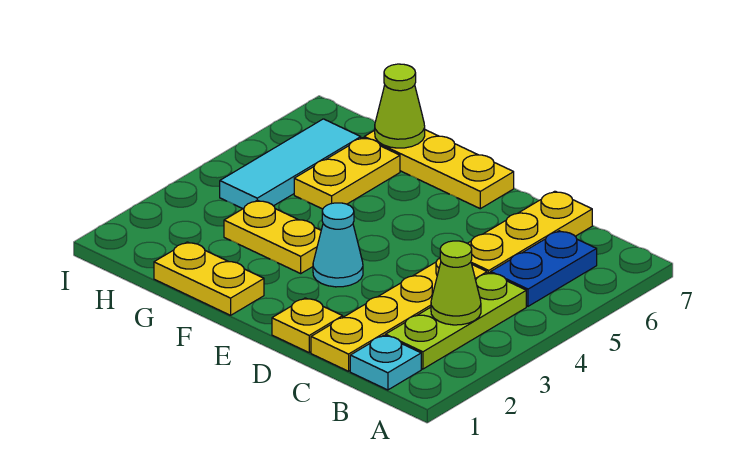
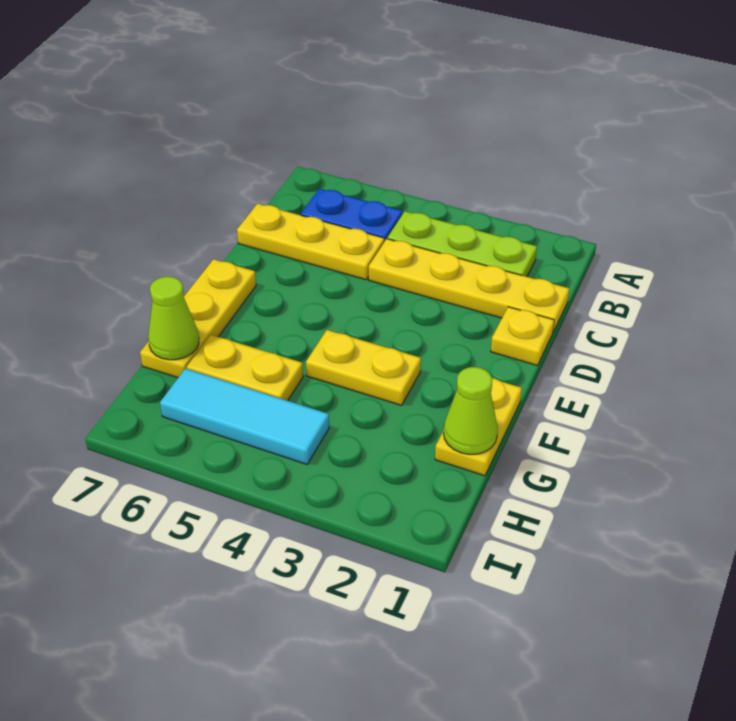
cyan 1x1 plate [350,335,421,390] -> none
lime 1x1 cone [431,241,481,325] -> lime 1x1 cone moved to [444,367,498,454]
cyan 1x1 cone [313,203,363,287] -> none
yellow 1x2 plate [224,200,321,273] -> yellow 1x2 plate turned to [306,330,421,405]

